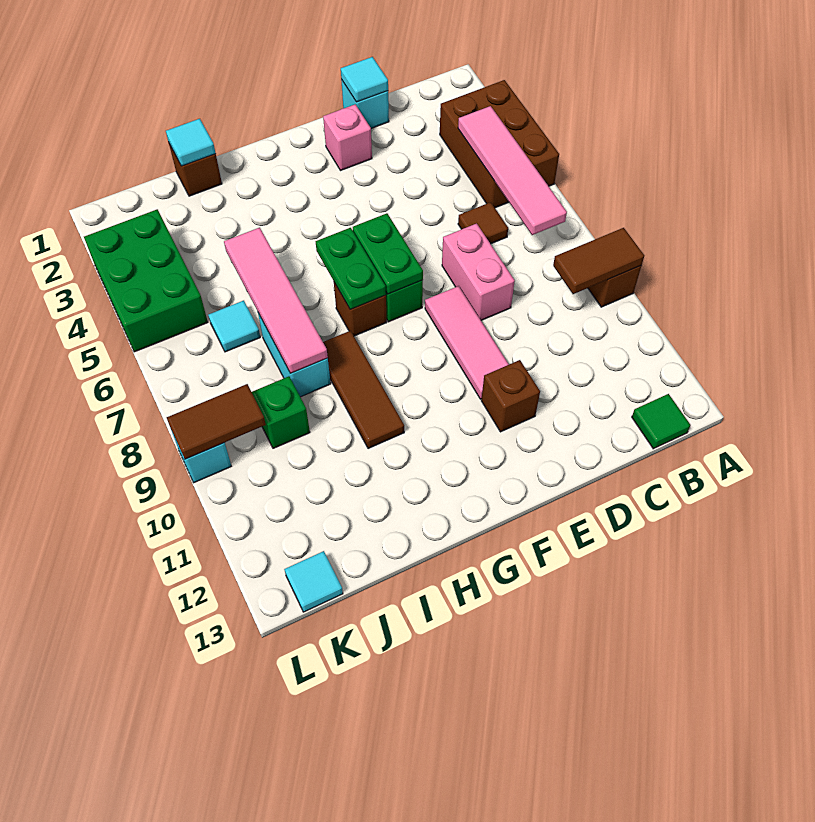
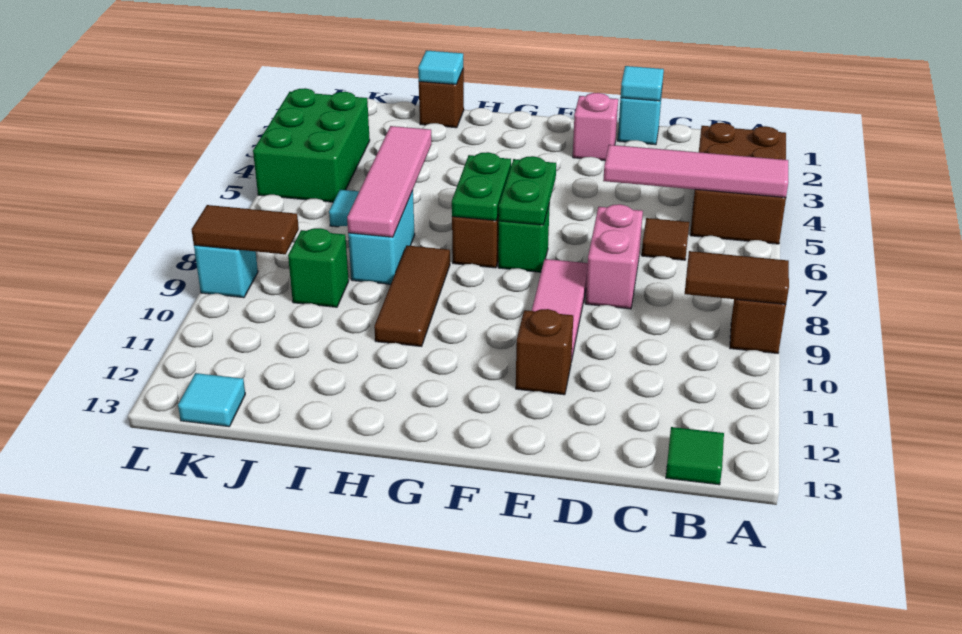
pink 1x4 tile [458,106,567,235] -> pink 1x4 tile turned to [603,145,788,198]

